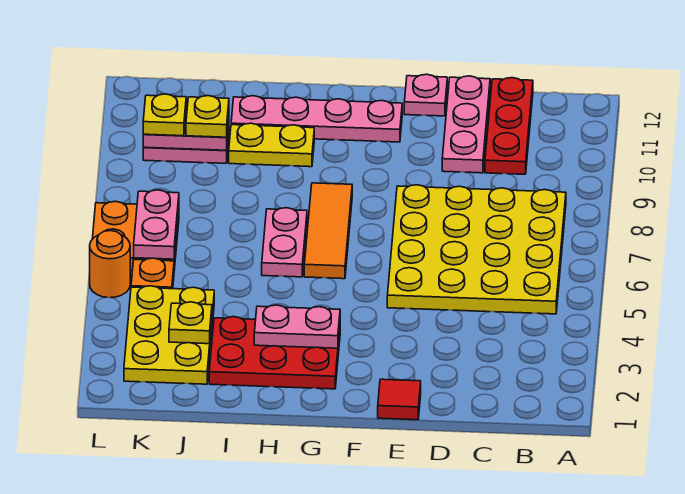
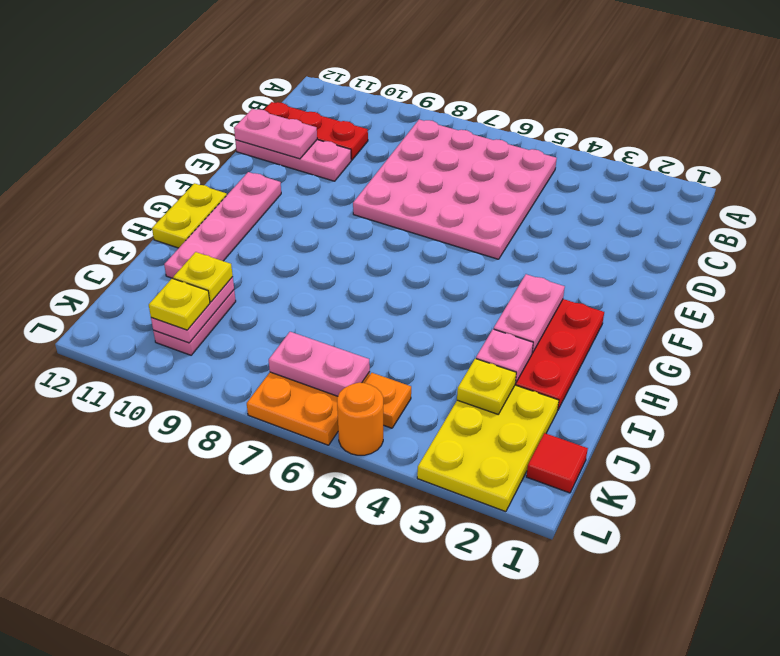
yellow 4x4 plate [387,185,566,314] -> pink 4x4 plate [353,120,557,259]
red 1x1 tile [378,379,421,420] -> red 1x1 tile moved to [526,433,588,493]
pink 1x1 plate [404,74,447,116] -> pink 1x1 plate moved to [476,329,533,383]
orange 1x3 tile [304,183,352,279] -> none
pink 1x2 plate [262,208,307,277] -> pink 1x2 plate moved to [234,109,317,159]
yellow 1x2 plate [229,123,314,167] -> yellow 1x2 plate moved to [152,183,227,248]
yellow 2x3 plate [124,286,214,384] -> yellow 2x3 plate turned to [417,385,559,512]

